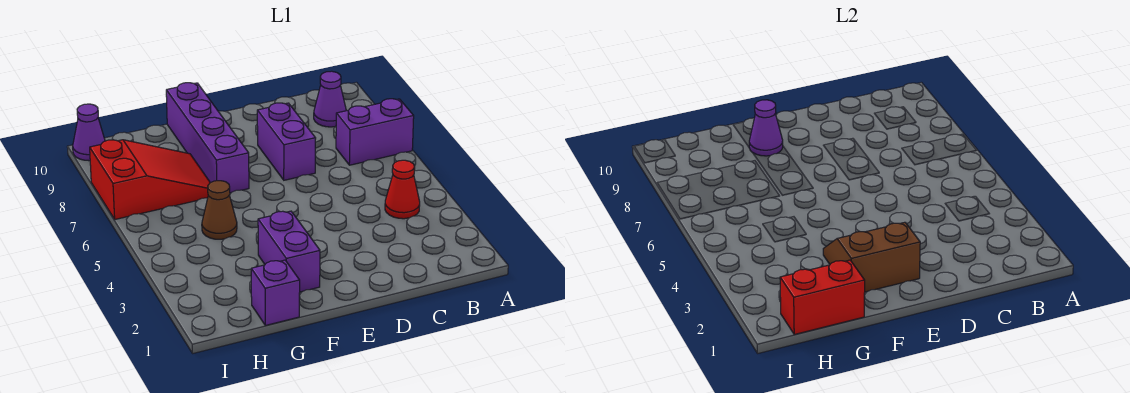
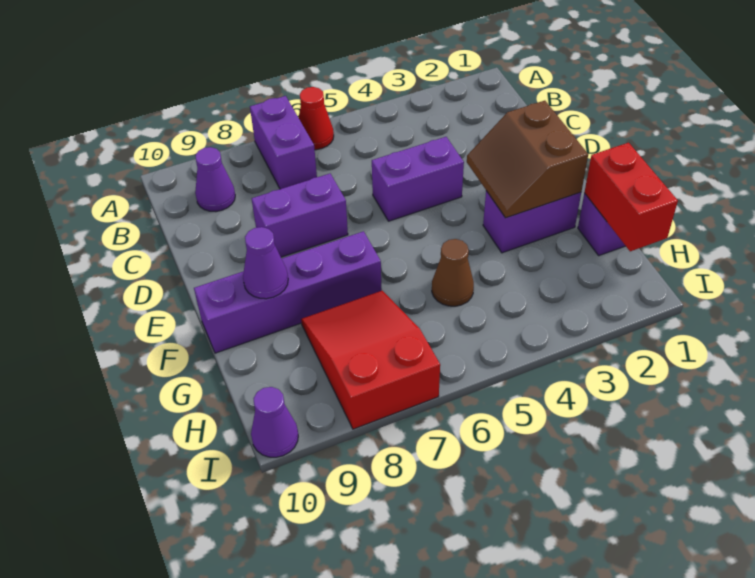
red 1x1 cone [385,160,420,219] -> red 1x1 cone moved to [299,87,334,150]
none -> purple 1x2 brick [372,137,464,221]

